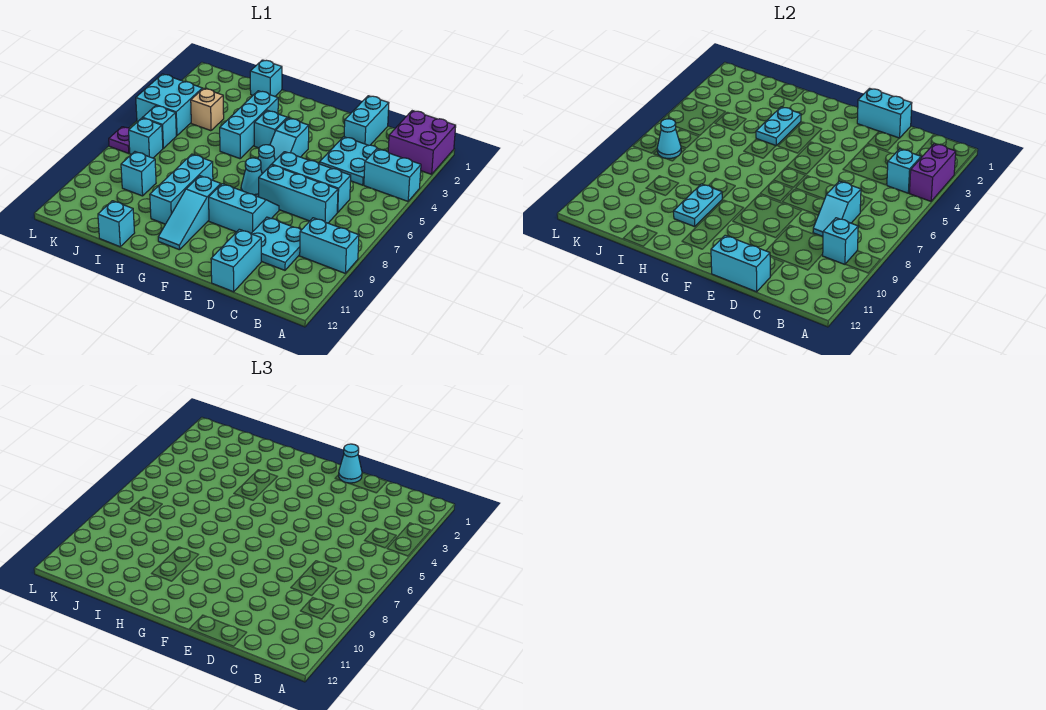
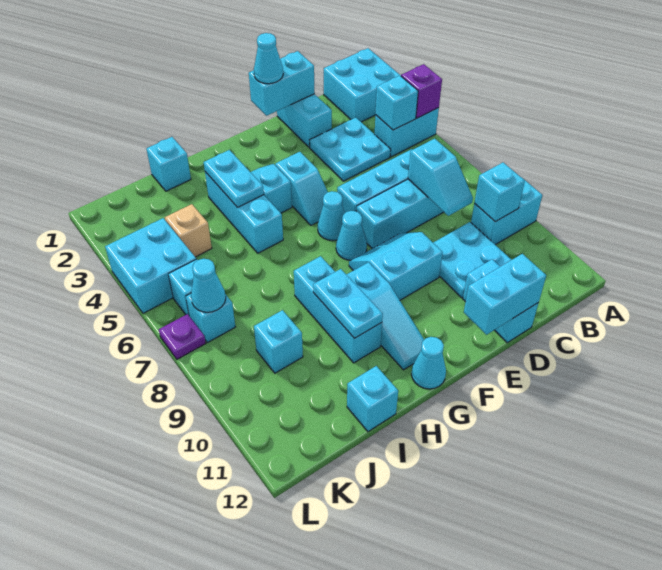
purple 2x2 brick [388,111,456,174] -> cyan 2x2 brick [324,48,401,122]
purple 1x2 brick [909,144,956,201] -> purple 1x1 brick [401,64,442,118]
none -> cyan 1x1 cone [411,337,446,389]

